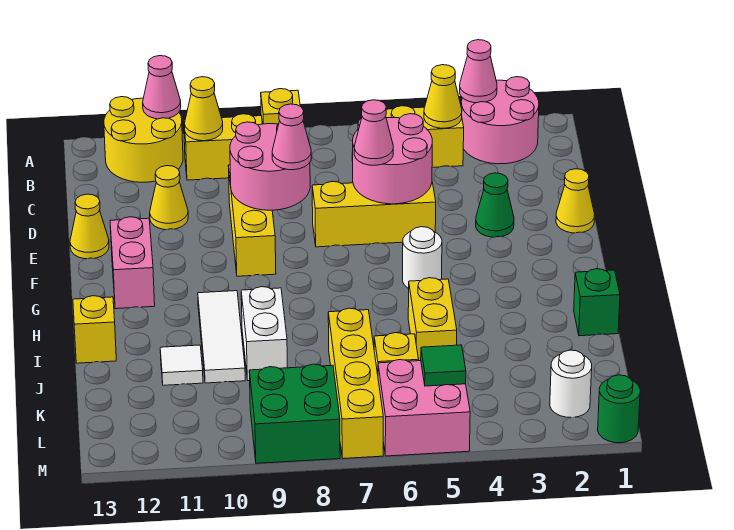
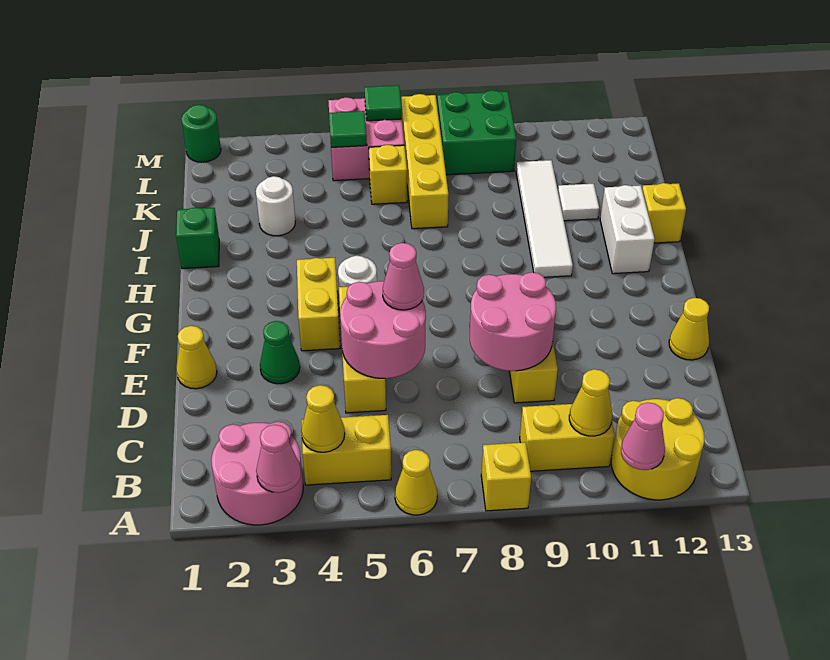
yellow 1x1 cone [150,166,188,230] -> yellow 1x1 cone moved to [395,450,437,515]
yellow 1x3 brick [312,181,436,247] -> yellow 1x3 brick turned to [339,287,386,413]
pink 1x1 cone [272,104,311,170] -> none
pink 1x2 brick [110,217,155,309] -> none
white 1x3 tile [198,291,245,383] -> white 1x4 tile [516,160,573,277]
yellow 1x2 brick [408,278,457,361] -> yellow 1x2 brick moved to [297,258,340,351]
white 1x2 brick [241,287,287,381] -> white 1x2 brick moved to [600,185,655,274]
white 1x1 round brick [550,350,592,418] -> white 1x1 round brick moved to [256,176,295,236]
none -> green 1x1 tile [364,85,402,121]

